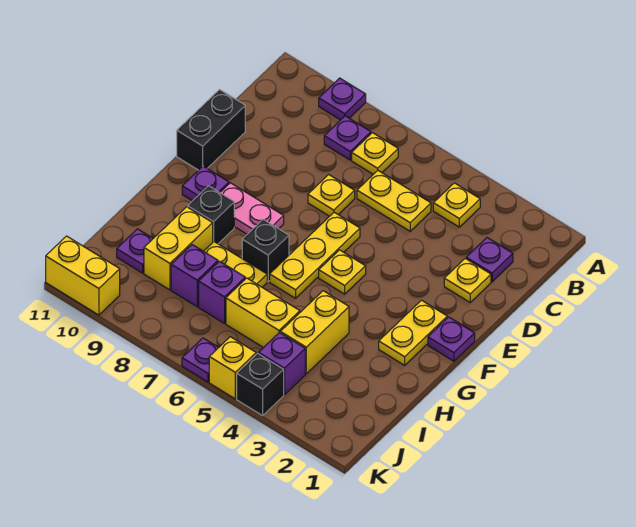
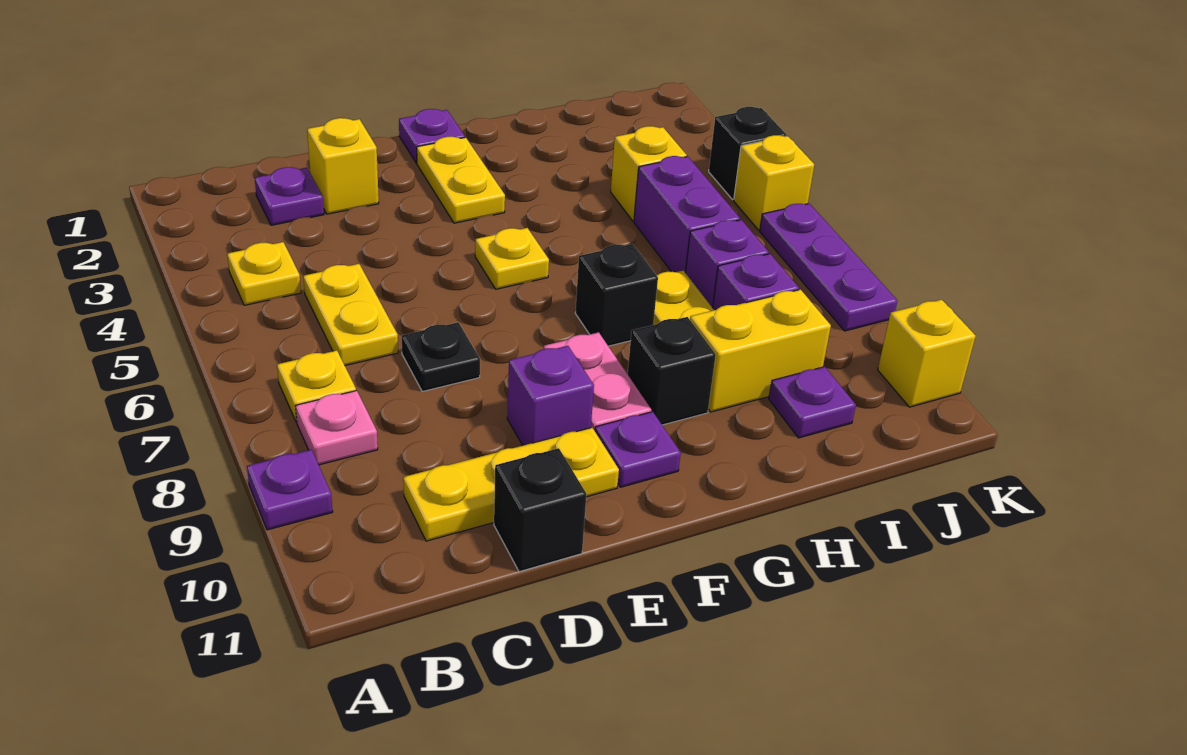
purple 1x1 plate [324,116,371,160] -> pink 1x1 plate [296,391,378,465]
yellow 1x1 plate [444,258,491,302] -> yellow 1x1 brick [307,118,379,214]
yellow 1x1 plate [308,175,355,216] -> black 1x1 plate [402,322,480,391]
black 1x2 brick [177,90,245,170] -> black 1x1 brick [494,448,586,572]
yellow 1x3 plate [270,212,360,298] -> yellow 1x3 plate moved to [403,428,619,541]
yellow 1x2 plate [379,300,447,365] -> yellow 1x2 plate turned to [417,137,505,223]
yellow 1x2 brick [280,291,349,374] -> yellow 1x1 brick [611,126,687,221]
yellow 1x2 brick [226,278,300,348] -> purple 1x2 brick [634,156,740,273]
purple 1x1 brick [259,333,305,395] -> purple 1x1 brick moved to [507,346,594,445]
purple 1x1 plate [182,338,219,382] -> purple 1x3 plate [760,204,897,331]
yellow 1x2 brick [46,236,120,315] -> yellow 1x1 brick [878,300,976,407]

